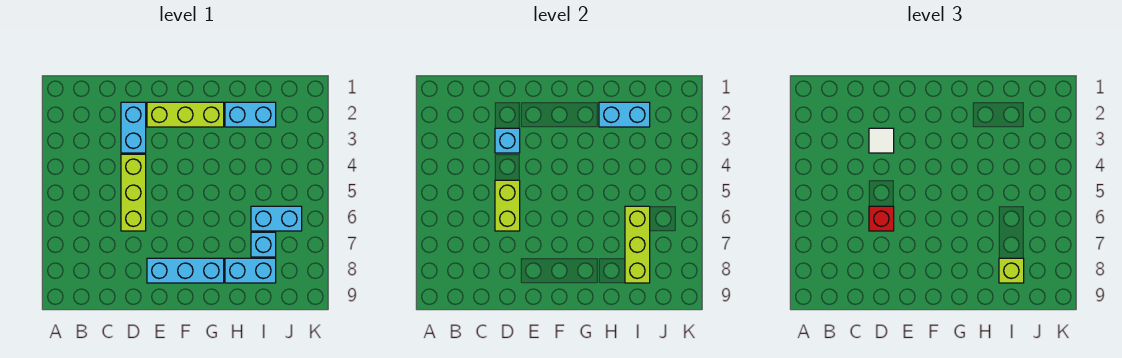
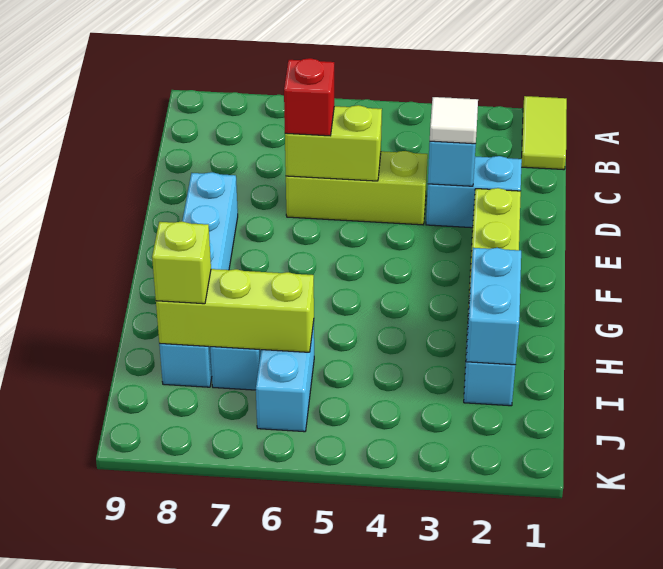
none -> lime 1x2 tile [521,96,567,170]

